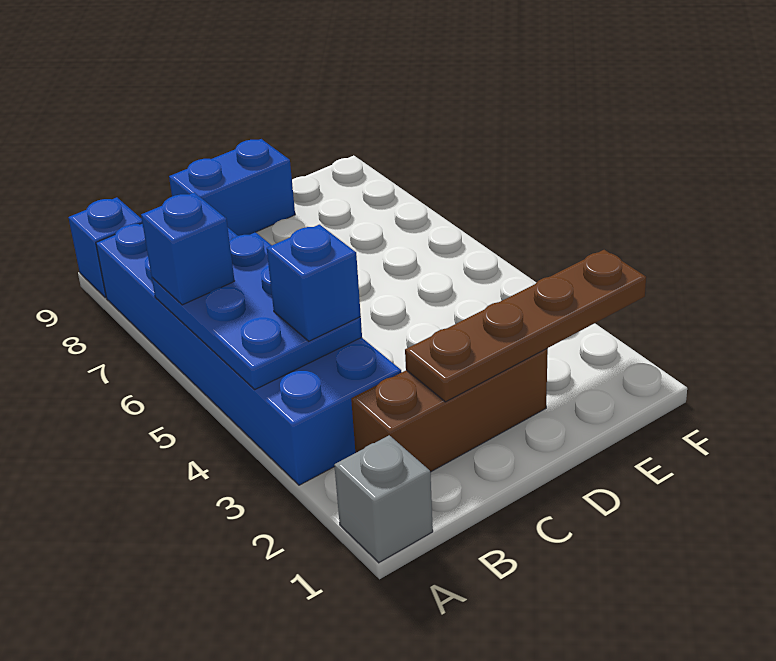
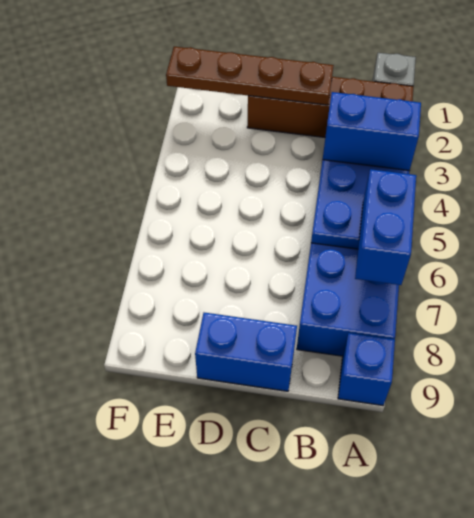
blue 1x1 brick [141,193,234,305] -> blue 1x2 brick [355,169,416,285]
brown 1x3 brick [351,349,548,472] -> brown 1x4 brick [247,77,414,137]
blue 1x1 brick [267,225,361,341] -> blue 1x2 brick [323,92,421,171]

